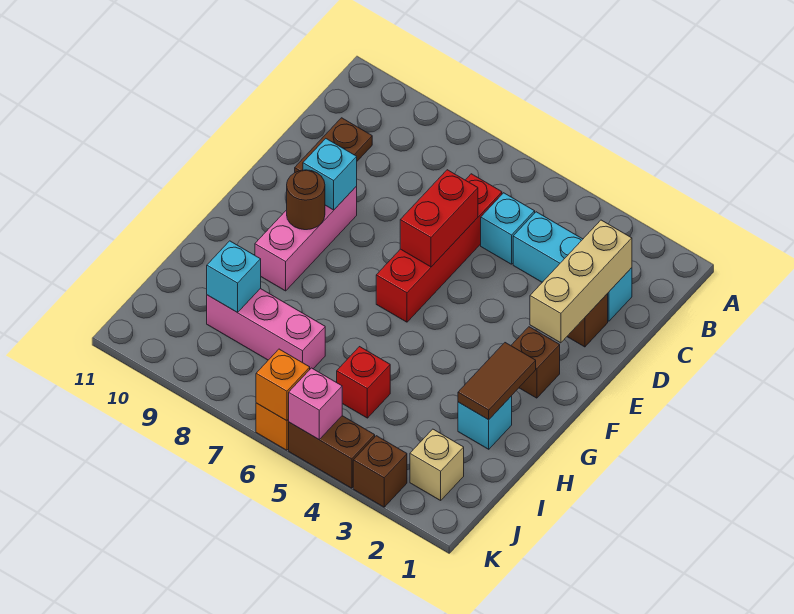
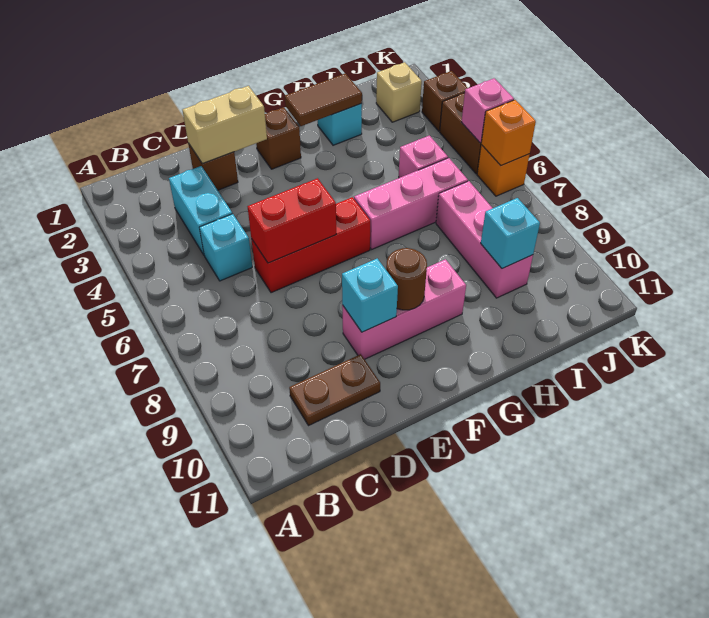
cyan 1x3 brick [513,212,632,321] -> cyan 1x2 brick [169,166,232,255]
tan 1x3 brick [530,220,632,343] -> tan 1x2 brick [183,86,267,164]
red 1x4 brick [376,174,502,322] -> red 1x3 brick [251,197,370,293]
none -> pink 1x3 brick [354,158,468,250]
red 1x1 brick [337,347,390,418] -> pink 1x1 brick [399,136,448,178]

